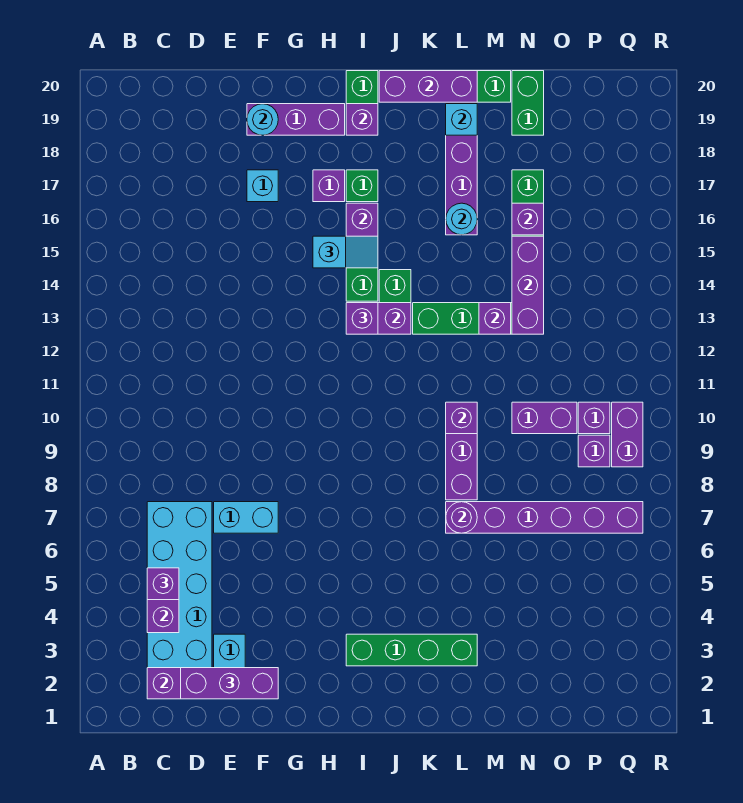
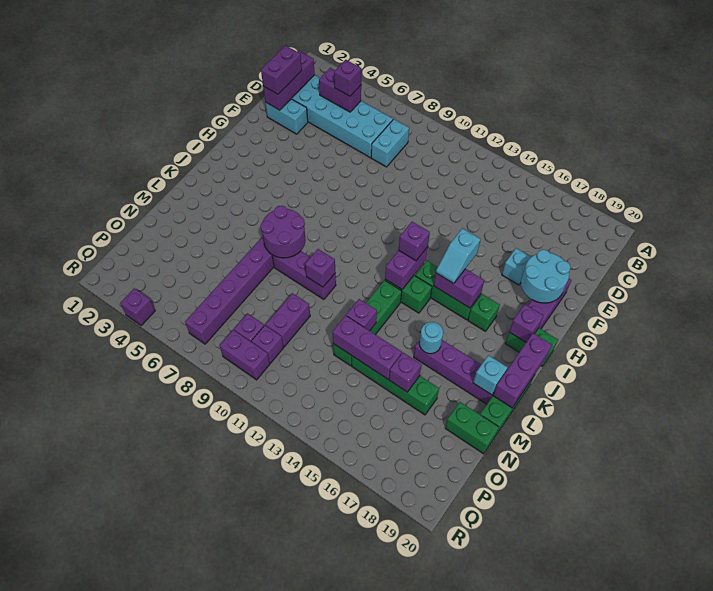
purple 1x3 brick [181,668,278,699] -> purple 1x2 brick [261,46,302,94]
cyan 1x2 brick [214,502,278,533] -> cyan 1x2 brick moved to [371,119,409,167]
cyan 1x1 round brick [247,104,278,135] -> cyan 2x2 round brick [521,250,571,303]
purple 1x1 brick [313,170,345,202] -> purple 1x1 brick moved to [120,288,155,326]
green 1x4 brick [346,634,477,666] -> none
purple 1x1 round brick [446,502,477,533] -> purple 2x2 round brick [261,206,306,258]

